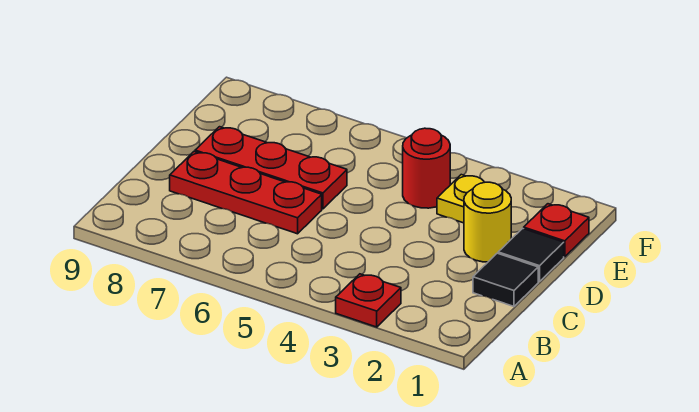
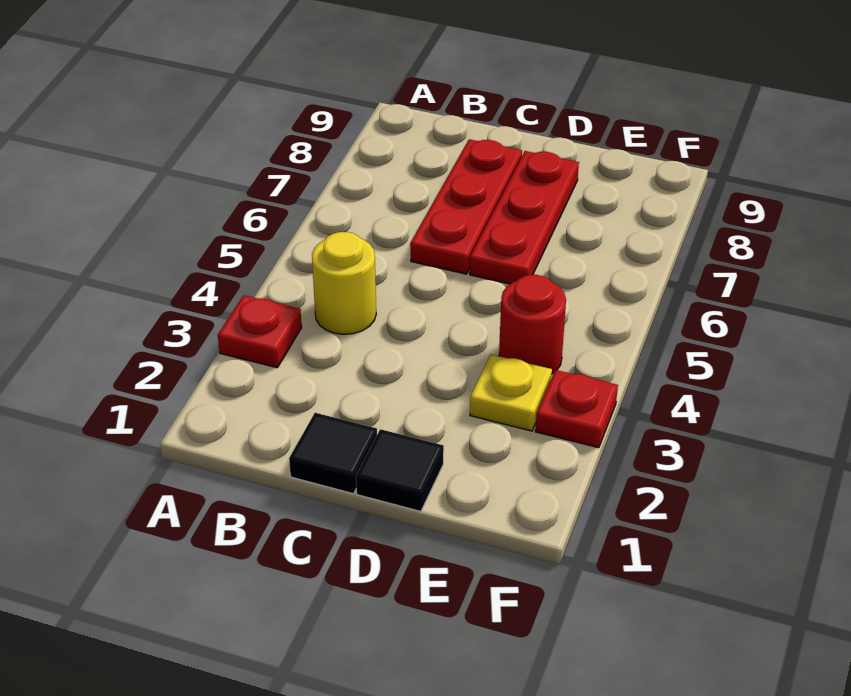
yellow 1x1 round brick [464,182,511,262] -> yellow 1x1 round brick moved to [312,232,376,334]
red 1x1 plate [524,204,589,257] -> red 1x1 plate moved to [535,370,618,448]

